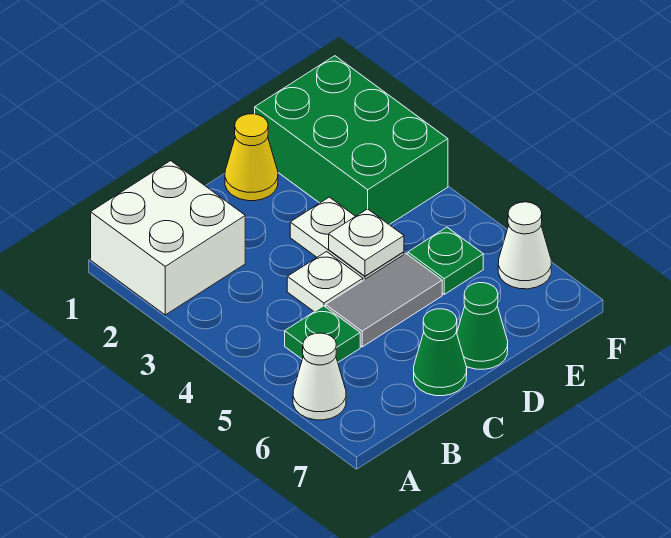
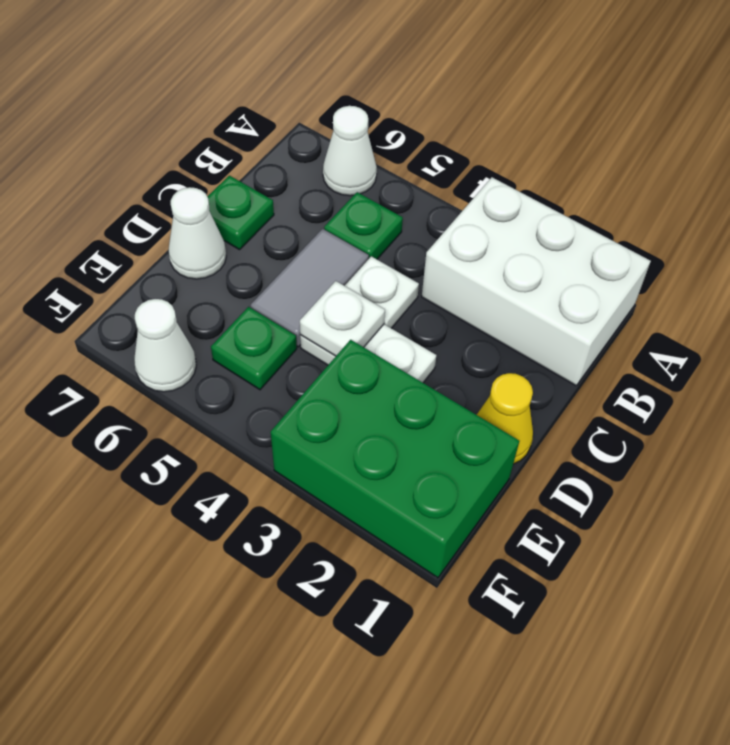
white 2x2 brick [91,161,245,315] -> white 2x3 brick [422,177,651,386]
green 1x1 cone [414,309,467,396] -> green 1x1 plate [207,176,274,250]
green 1x1 cone [457,283,508,369] -> white 1x1 cone [169,187,226,279]

